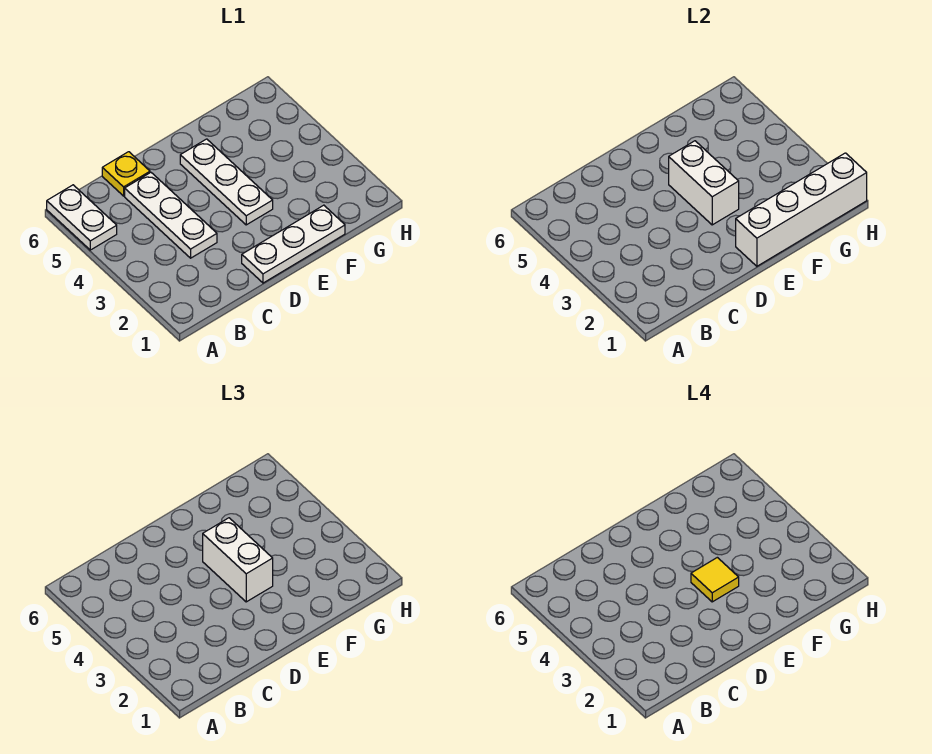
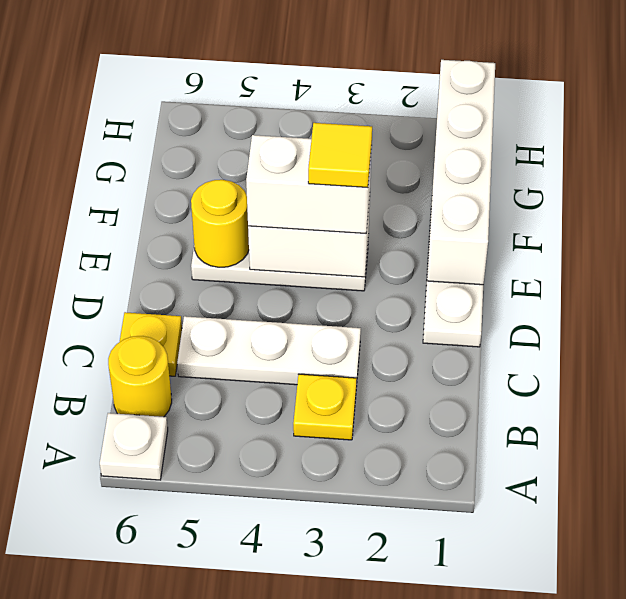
white 1x2 plate [47,185,117,250] -> white 1x1 plate [100,413,168,480]
none -> yellow 1x1 plate [293,374,357,440]
none -> yellow 1x1 round brick [108,336,172,417]
none -> yellow 1x1 round brick [191,180,249,268]

